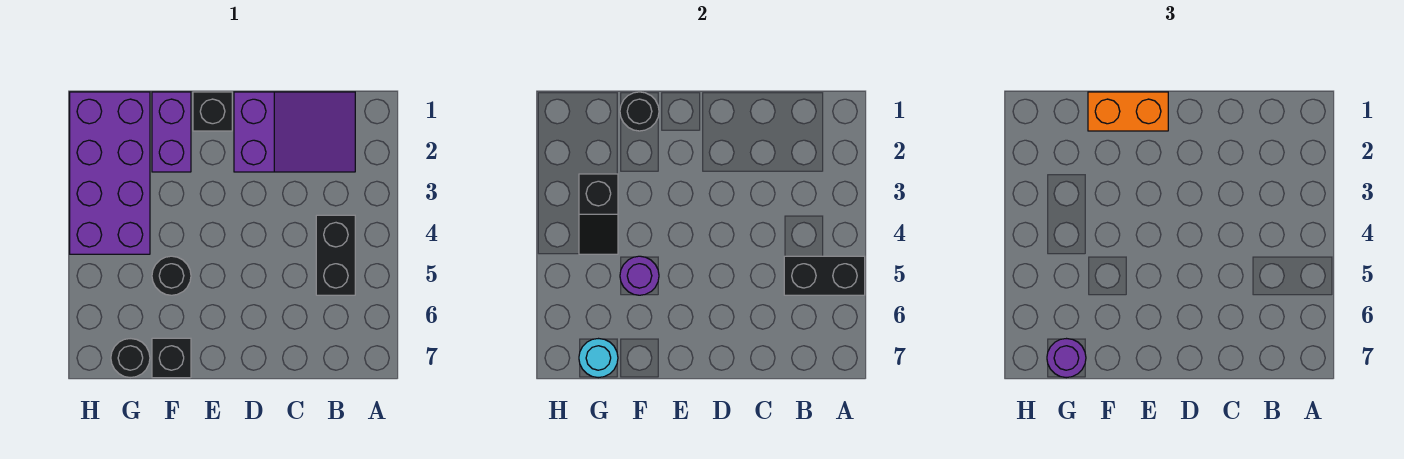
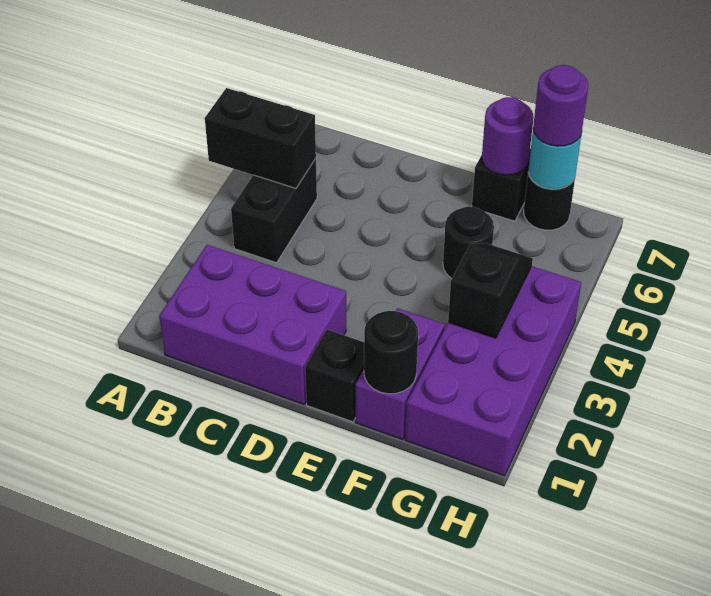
purple 2x3 slope [234,92,355,172] -> purple 2x3 brick [159,245,346,404]
orange 1x2 brick [1088,92,1168,131] -> none
purple 1x1 round brick [620,256,659,295] -> purple 1x1 round brick moved to [482,97,534,175]

